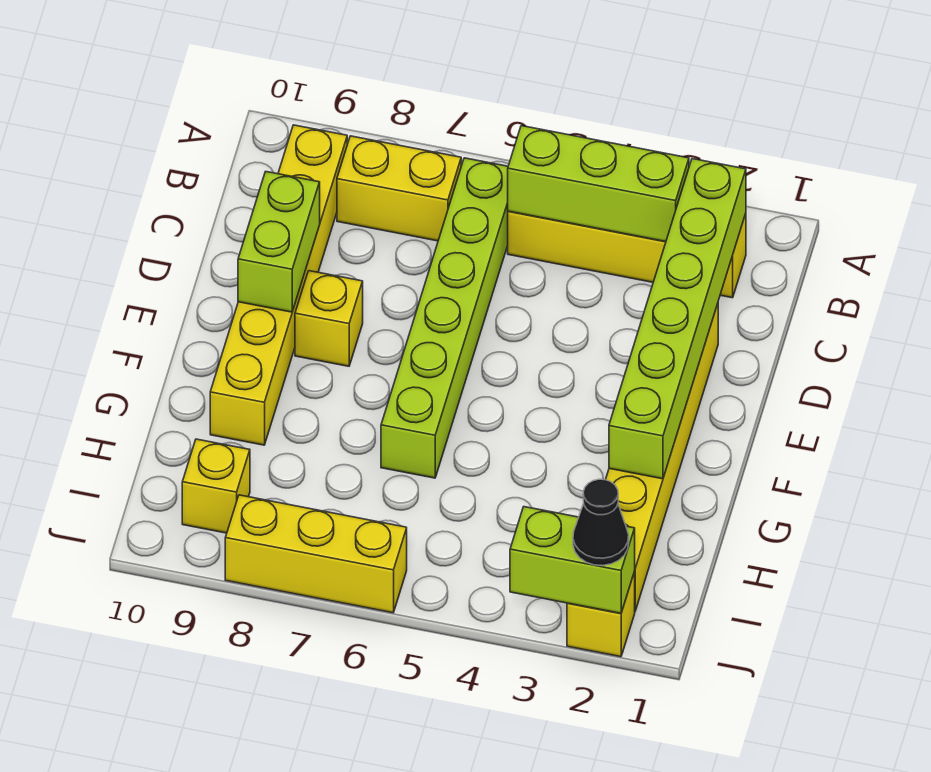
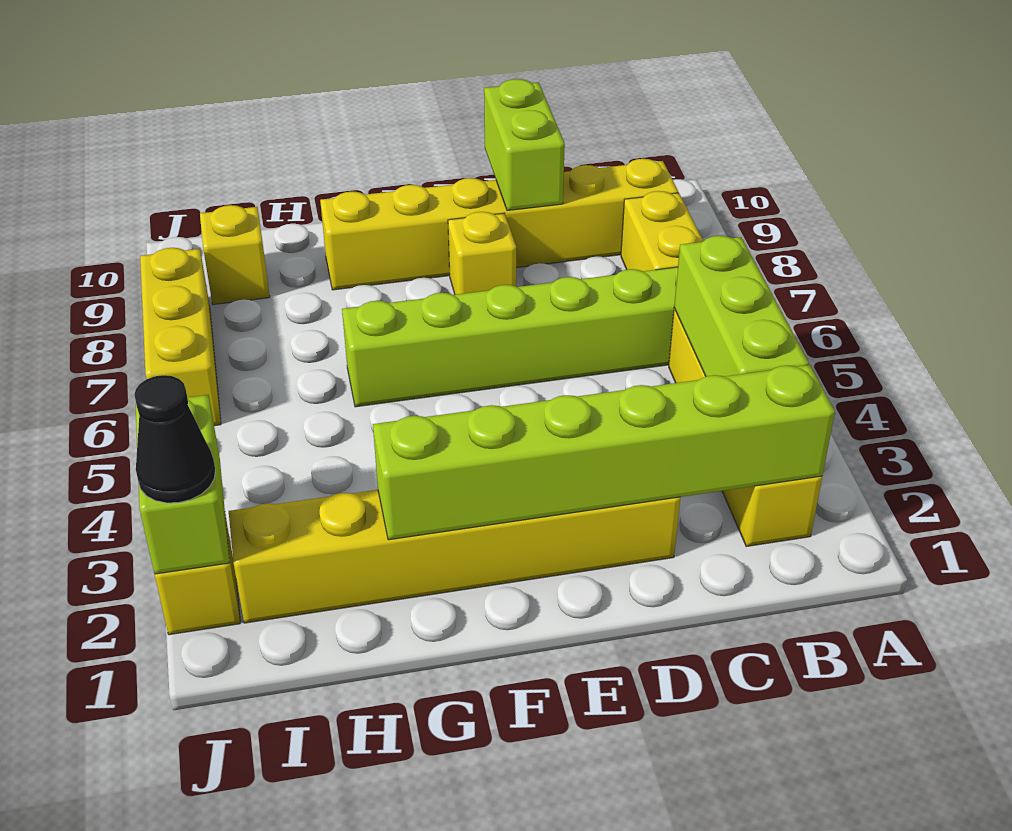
lime 1x2 brick [238,172,320,312] -> lime 1x2 brick turned to [484,79,565,211]

